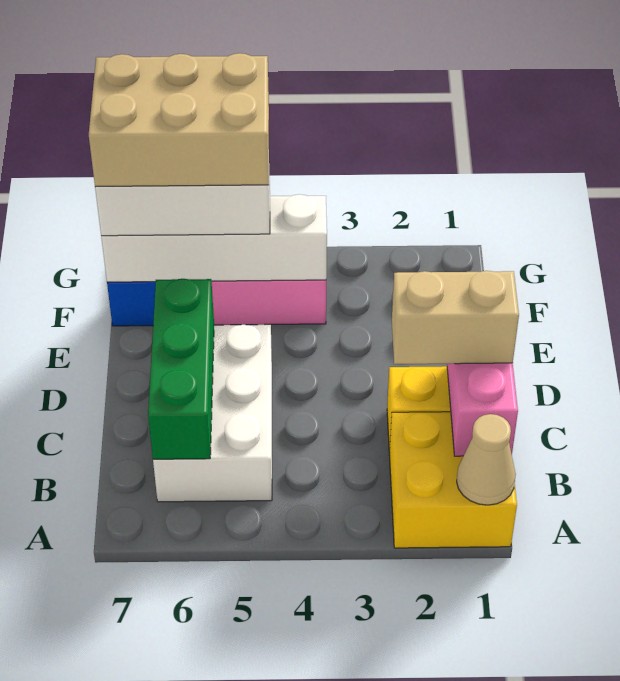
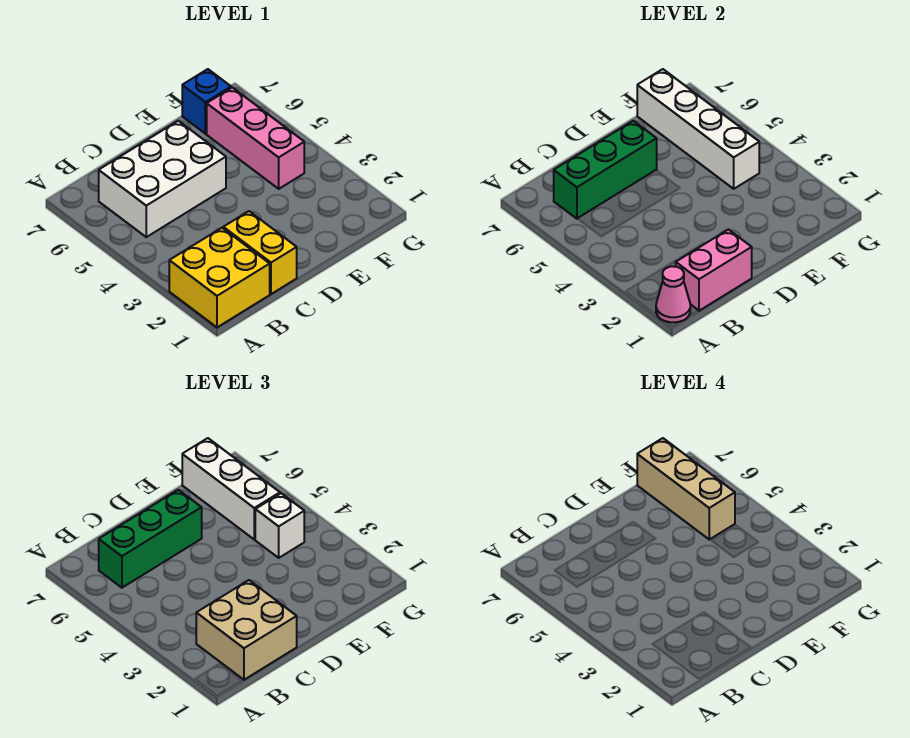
tan 1x1 cone [457,414,516,505] -> pink 1x1 cone [656,266,690,322]
none -> green 1x3 brick [99,490,202,588]
tan 1x2 brick [392,271,519,364] -> tan 2x2 brick [196,580,297,680]
none -> white 1x1 brick [255,493,304,558]
tan 2x3 brick [89,53,269,187] -> tan 1x3 brick [637,438,735,539]

